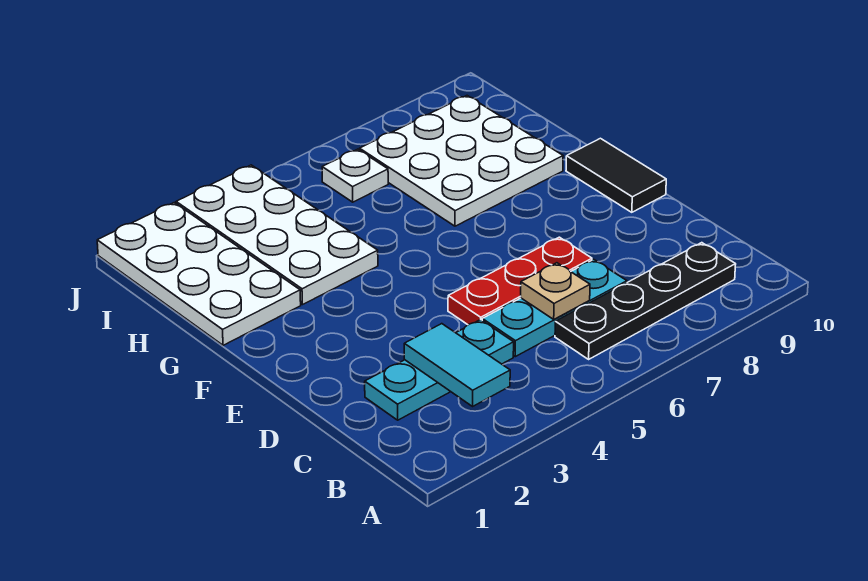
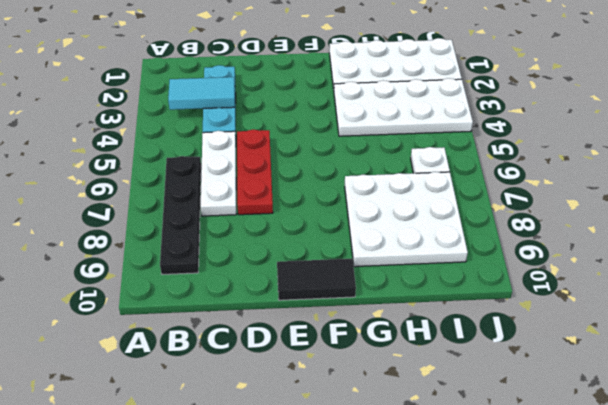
cyan 1x3 plate [482,259,627,357] -> white 1x3 plate [201,131,236,216]
tan 1x1 plate [521,263,590,319] -> none

